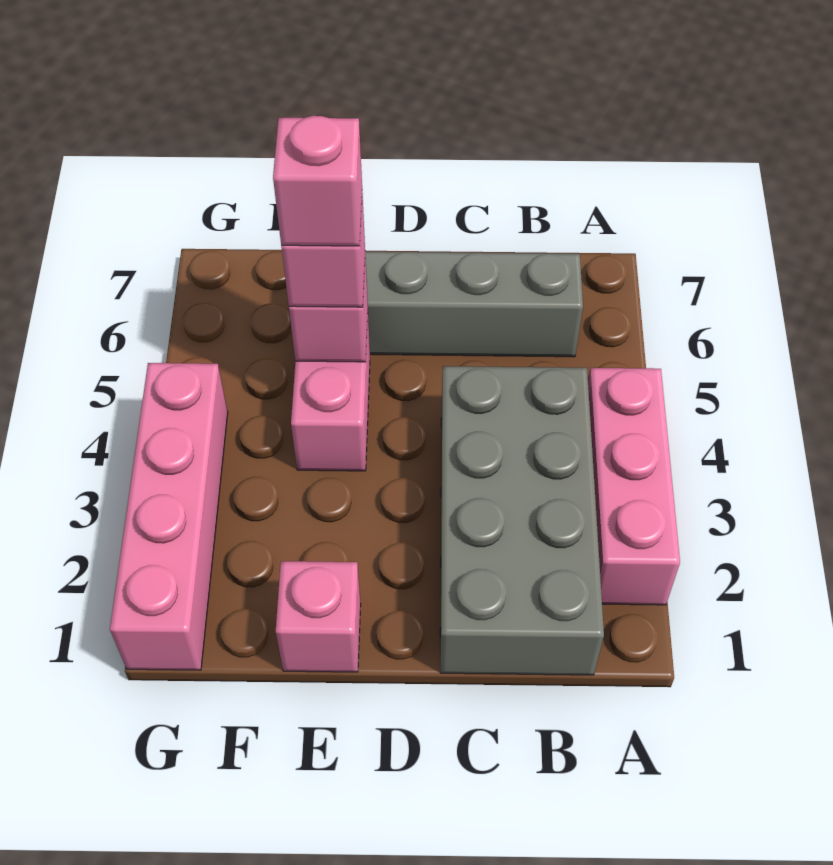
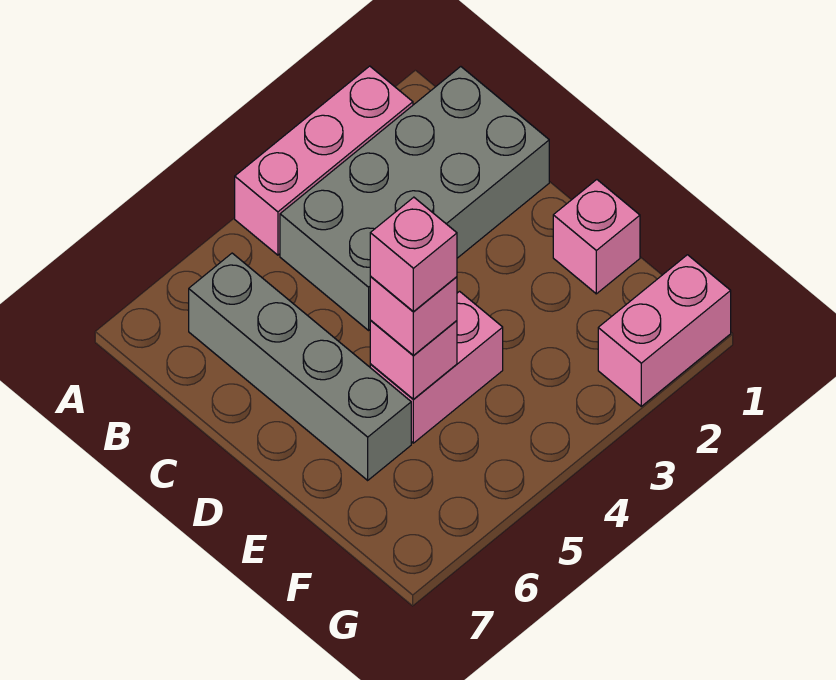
pink 1x4 brick [110,363,228,670] -> pink 1x2 brick [598,255,731,406]

